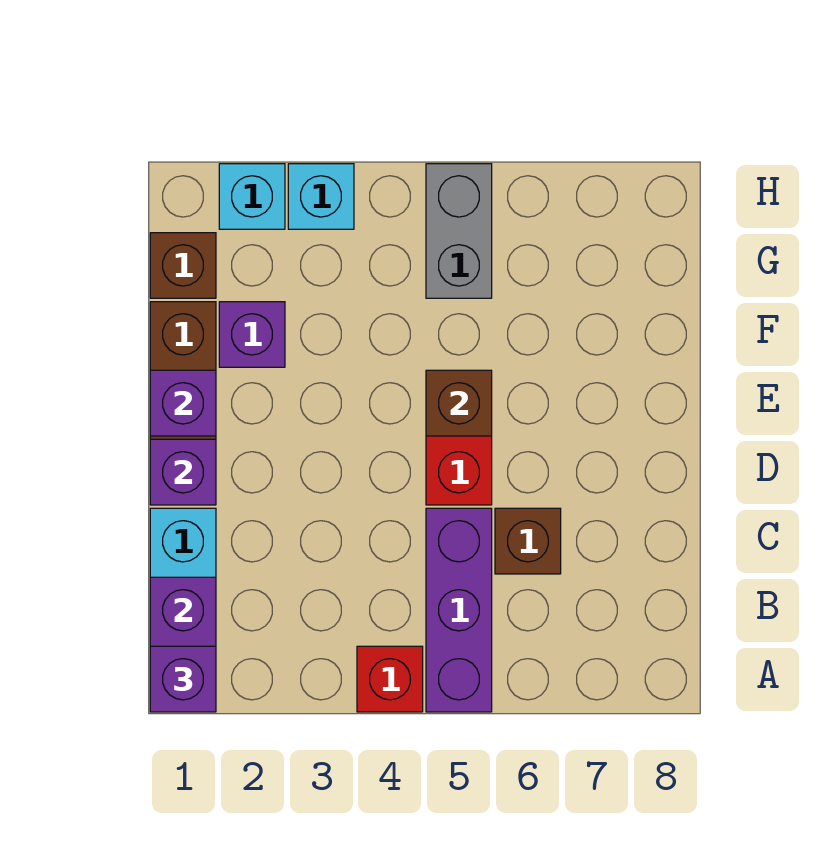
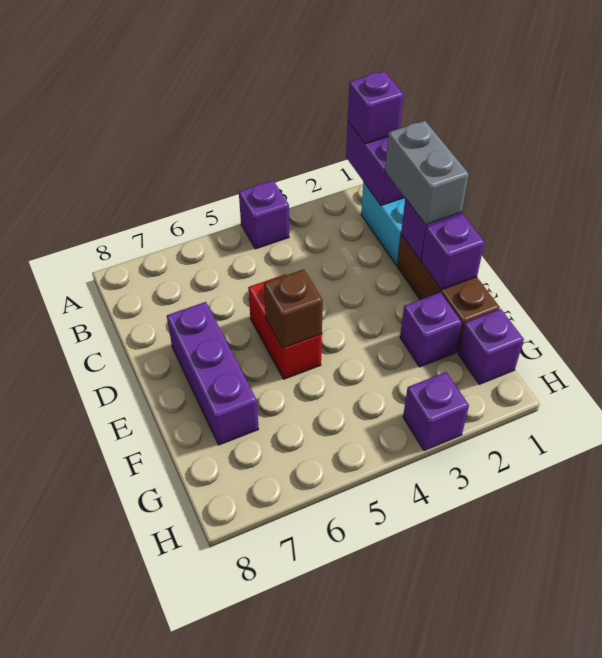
red 1x1 brick [357,646,423,712] -> purple 1x1 brick [239,181,289,249]
purple 1x3 brick [426,508,492,712] -> purple 1x3 brick moved to [167,302,259,445]
brown 1x1 brick [495,508,561,574] -> none
brown 1x1 brick [150,233,216,298] -> purple 1x1 brick [458,309,524,384]
grey 1x2 brick [426,164,492,298] -> grey 1x2 brick moved to [385,121,469,225]
cyan 1x1 brick [219,164,285,229] -> none
cyan 1x1 brick [288,164,354,229] -> purple 1x1 brick [403,372,469,451]

